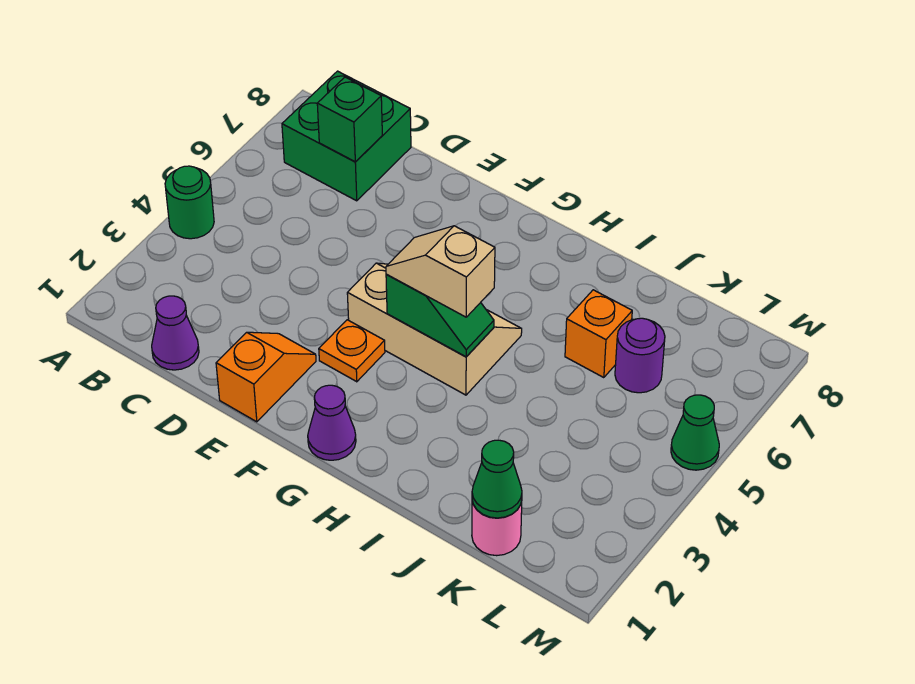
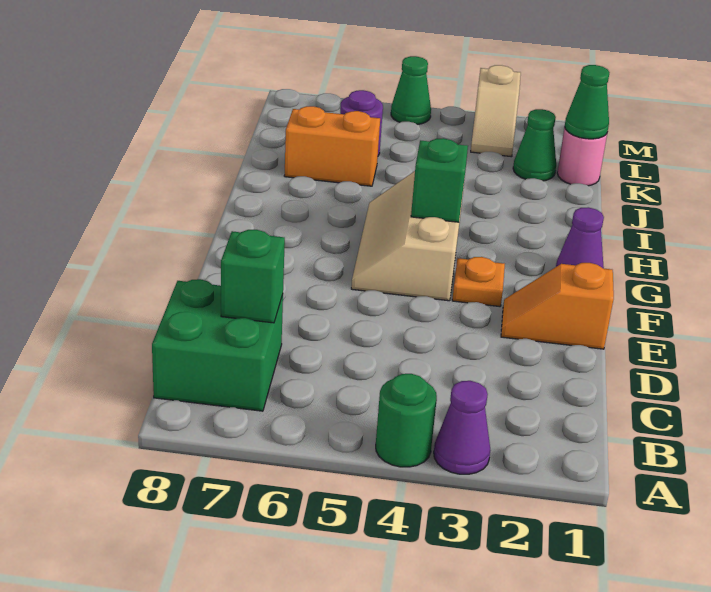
purple 1x1 cone [152,296,199,370] -> purple 1x1 cone moved to [434,381,490,474]
tan 1x2 slope [386,226,495,317] -> tan 1x2 slope moved to [471,65,521,157]
orange 1x1 brick [565,290,632,378] -> orange 1x2 brick [284,106,380,186]
none -> green 1x1 cone [513,109,556,181]

